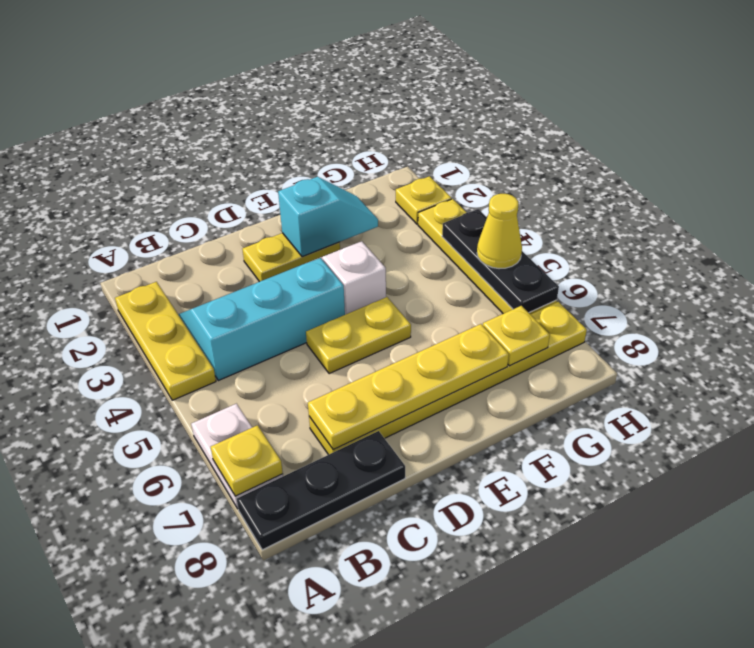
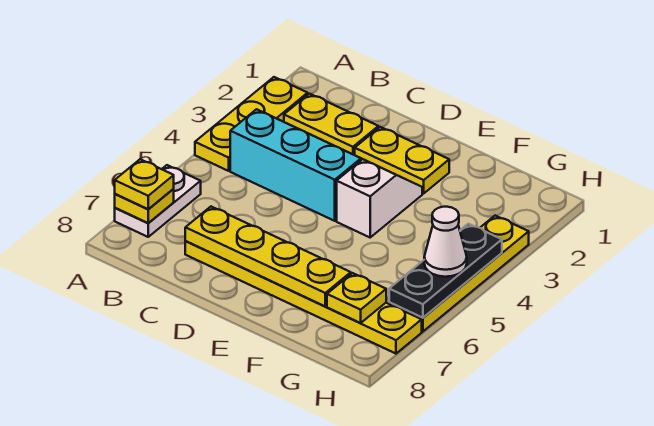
black 1x3 plate [237,431,405,550] -> none
yellow 1x2 plate [306,297,411,374] -> yellow 1x2 plate moved to [284,94,378,155]
cyan 1x2 slope [278,177,378,257] -> none
yellow 1x1 plate [396,176,452,224] -> yellow 1x1 plate moved to [115,159,174,209]
yellow 1x1 cone [477,194,522,269] -> white 1x1 cone [424,207,467,277]

